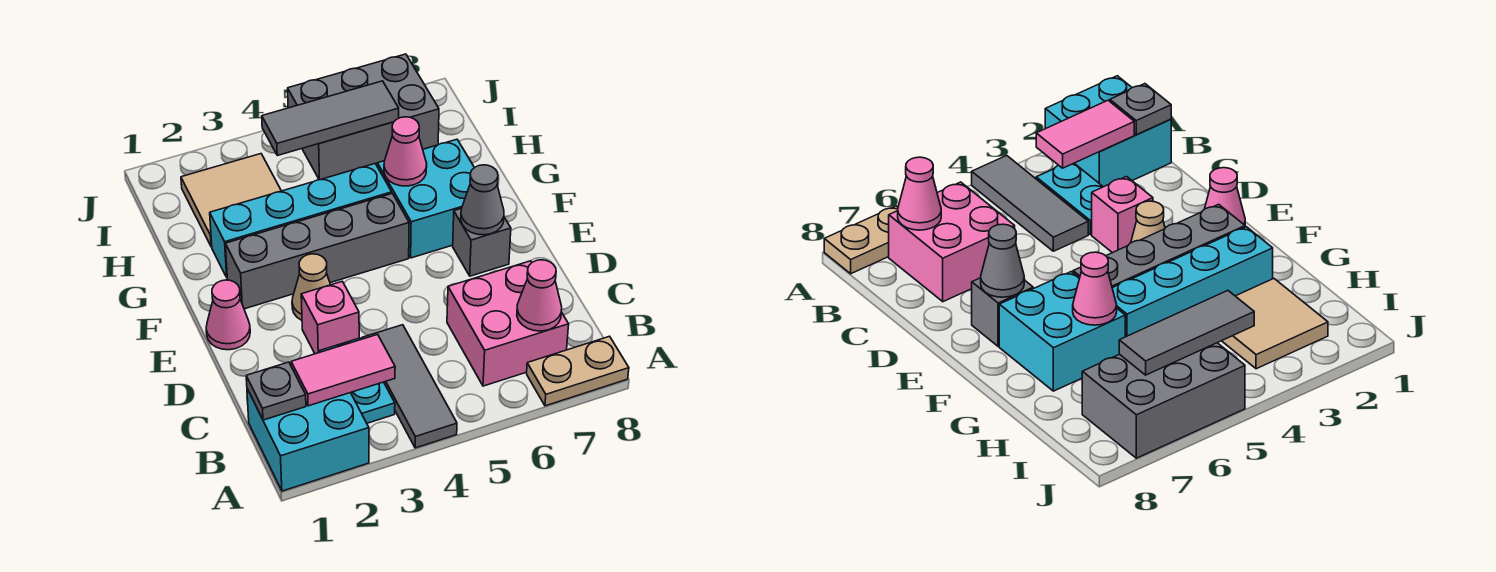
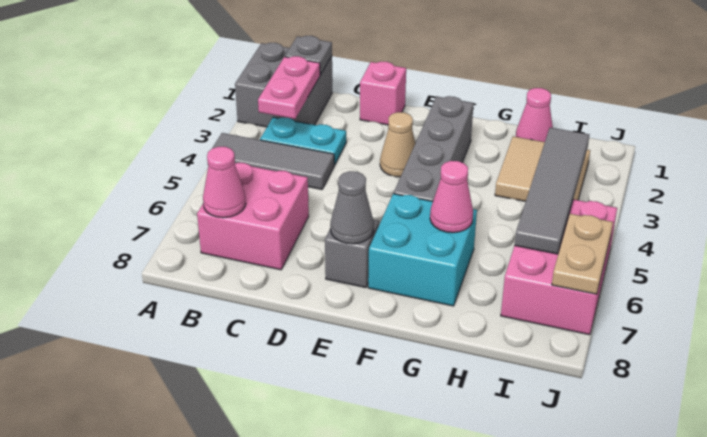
cyan 2x2 brick [247,389,369,491] -> grey 2x2 brick [235,43,332,127]
tan 1x2 plate [527,336,629,406] -> tan 1x2 plate moved to [552,214,613,294]
pink 1x2 tile [291,334,395,406] -> pink 1x2 plate [258,56,320,119]
pink 1x1 brick [301,282,359,354] -> pink 1x1 brick moved to [360,62,406,125]
pink 1x1 cone [206,280,250,350] -> pink 1x1 cone moved to [516,88,553,142]
cyan 1x4 brick [210,163,392,277] -> none
grey 1x3 tile [262,81,399,156] -> grey 1x4 tile [514,128,589,254]
grey 2x3 brick [288,54,439,180] -> pink 2x3 brick [501,199,617,335]

